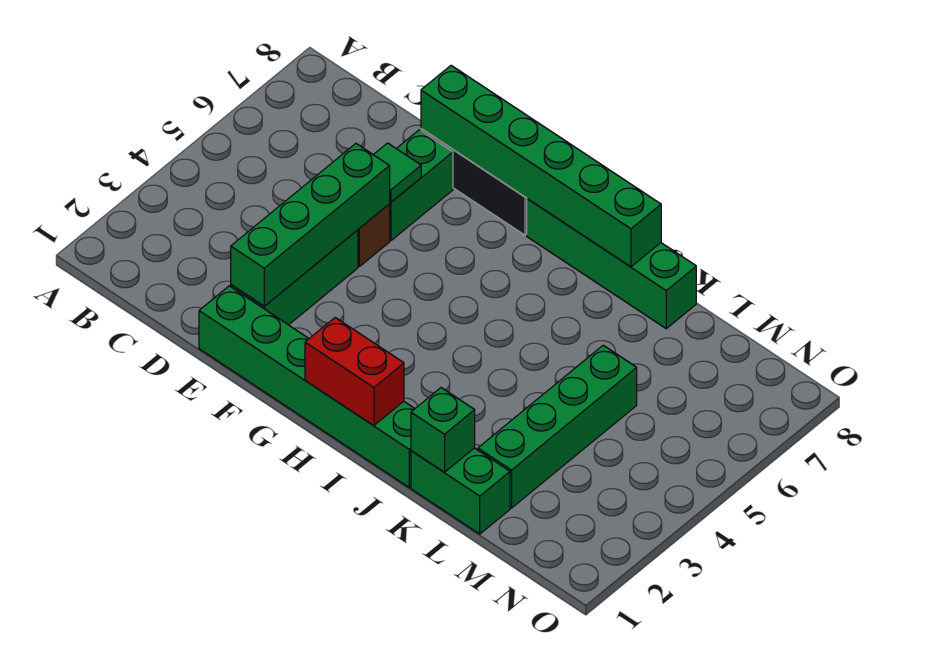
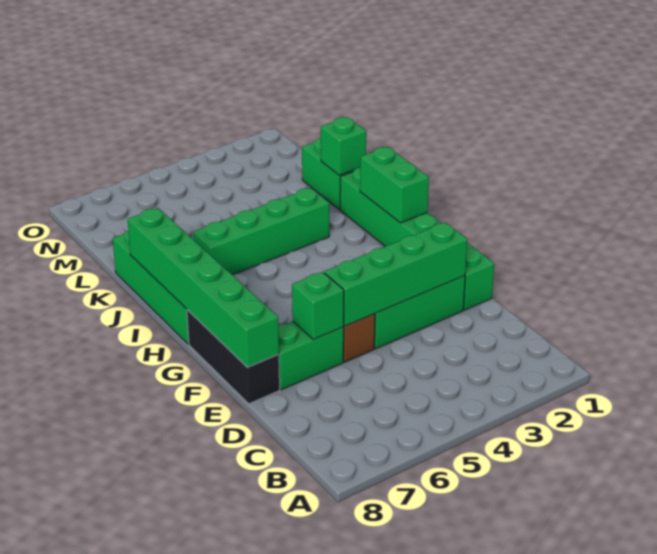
green 1x1 tile [373,143,421,202] -> green 1x1 brick [292,272,344,339]
red 1x2 brick [305,318,404,426] -> green 1x2 brick [360,147,429,223]
green 1x4 brick [478,345,637,508] -> green 1x4 brick moved to [193,188,329,275]

